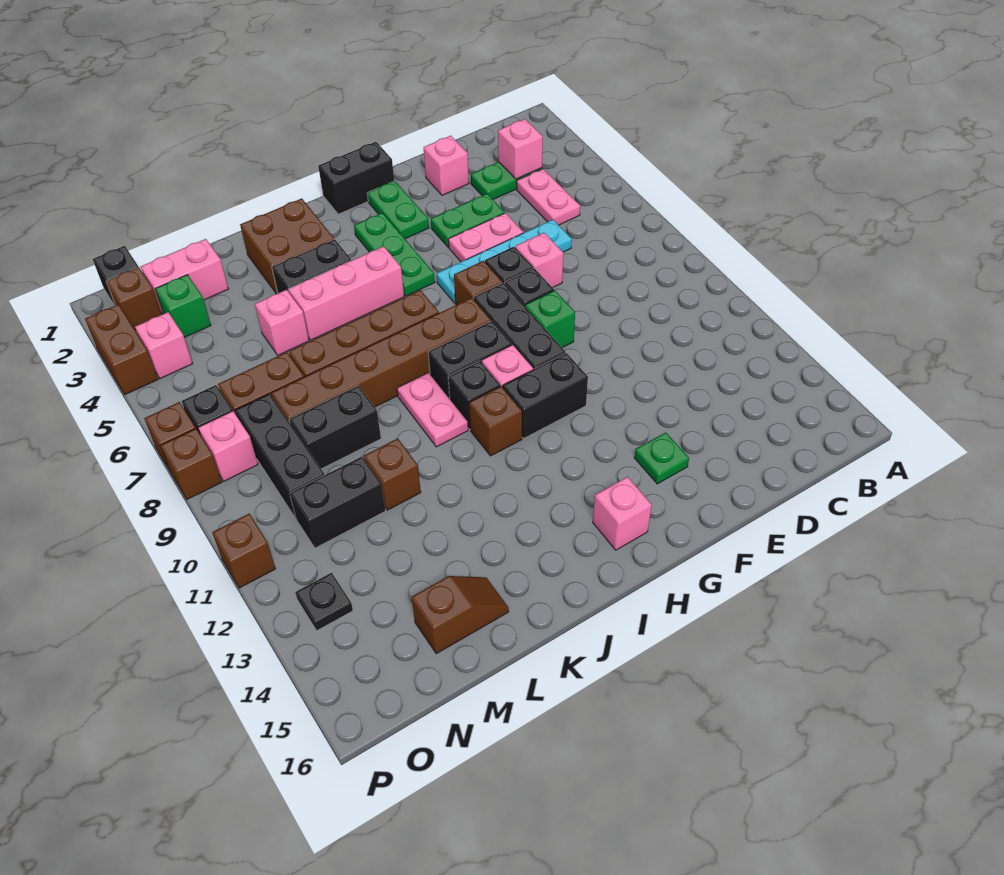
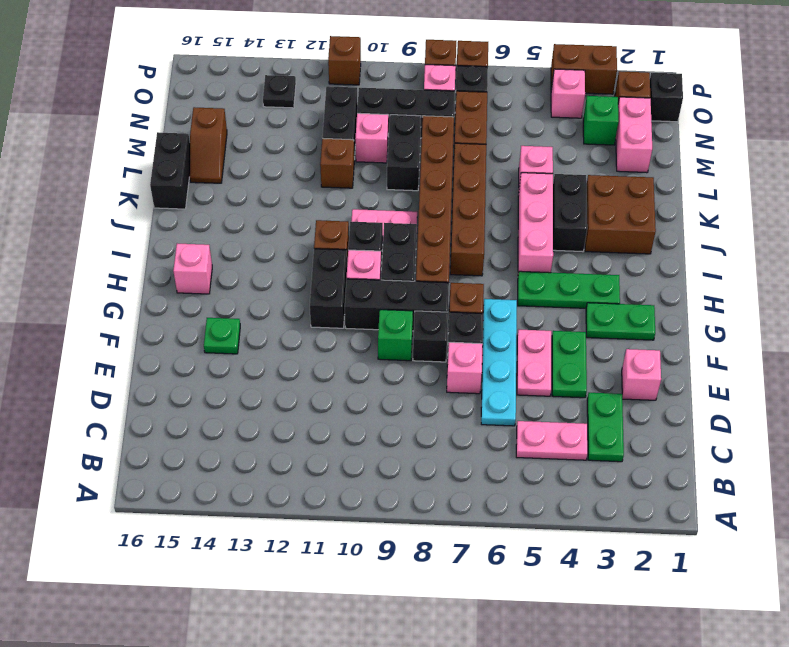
pink 1x1 brick [498,119,543,179] -> pink 1x1 brick moved to [355,113,388,163]
black 1x2 brick [318,142,394,214] -> black 1x2 brick moved to [150,132,190,209]

